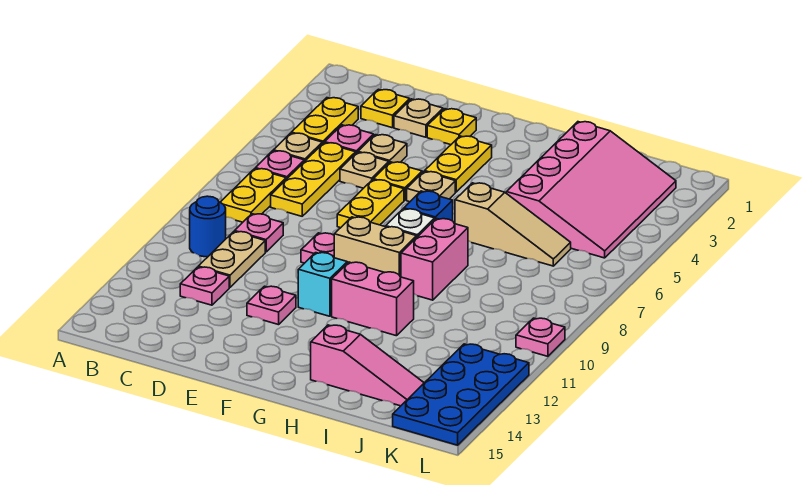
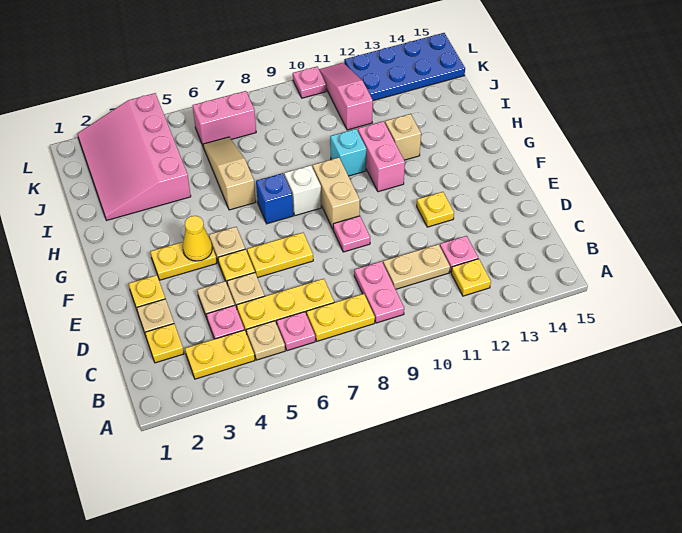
blue 1x1 round brick [190,196,226,257] -> none
none -> yellow 1x1 plate [451,259,491,296]
pink 1x1 plate [235,214,283,252] -> pink 1x2 plate [354,261,404,323]
pink 1x1 plate [247,286,296,325] -> yellow 1x1 plate [417,192,454,227]
none -> yellow 1x1 cone [183,216,212,261]
cyan 1x1 brick [298,253,347,316] -> cyan 1x1 brick moved to [330,129,366,176]
pink 1x2 brick [401,218,468,300] -> pink 1x2 brick moved to [193,91,256,145]
none -> tan 1x1 brick [385,114,421,160]
pink 1x3 slope [311,325,424,406] -> pink 1x3 slope moved to [319,63,373,130]
pink 3x4 slope [506,122,676,258] -> pink 3x4 slope turned to [77,93,191,220]

